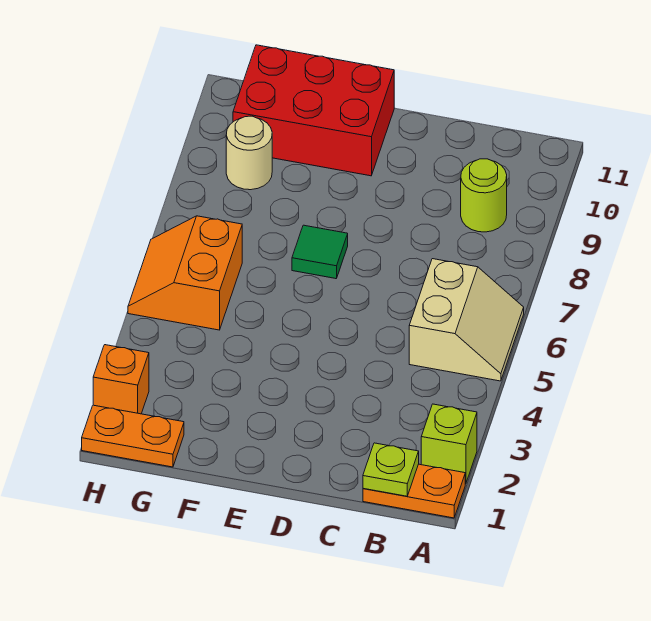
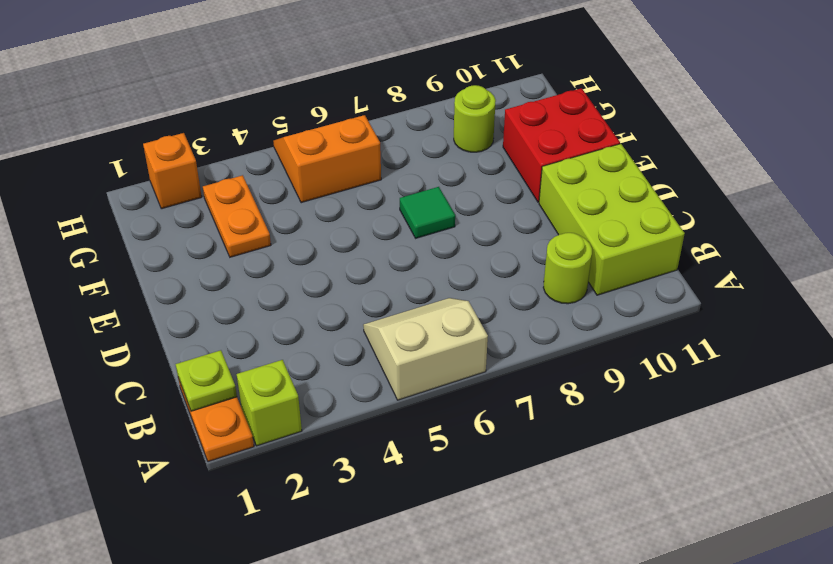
tan 2x2 slope [409,259,524,381] -> tan 2x2 slope turned to [363,298,488,400]
none -> lime 2x3 brick [539,144,685,295]
red 2x3 brick [233,45,394,176] -> red 2x2 brick [503,88,620,202]
orange 1x2 plate [82,405,184,467] -> orange 1x2 plate moved to [203,175,271,257]
tan 1x1 round brick [226,116,272,190] -> lime 1x1 round brick [454,85,496,152]

